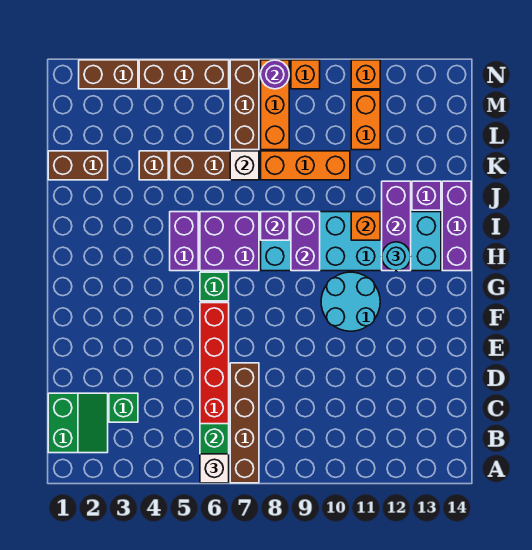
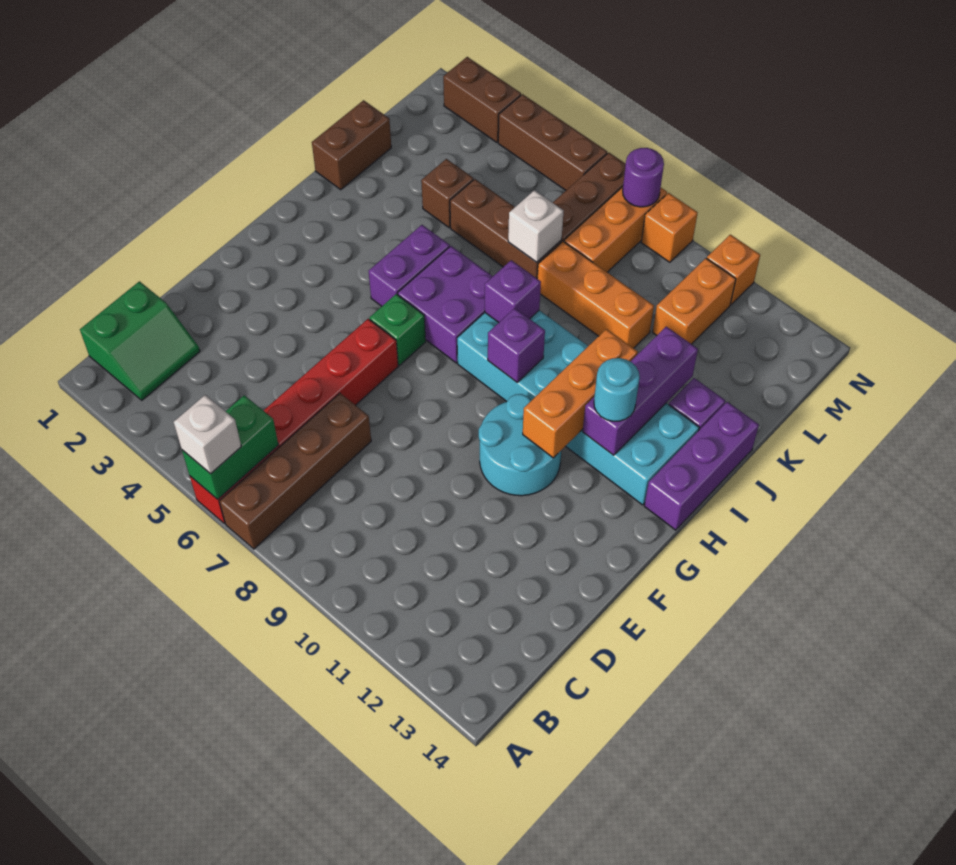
green 1x1 brick [109,393,138,422] -> none
purple 1x2 brick [291,212,320,271] -> purple 1x1 brick [488,308,545,382]
orange 1x1 brick [351,212,380,240] -> orange 1x3 brick [523,329,638,458]
brown 1x2 brick [48,151,108,180] -> brown 1x2 brick turned to [312,100,391,190]

